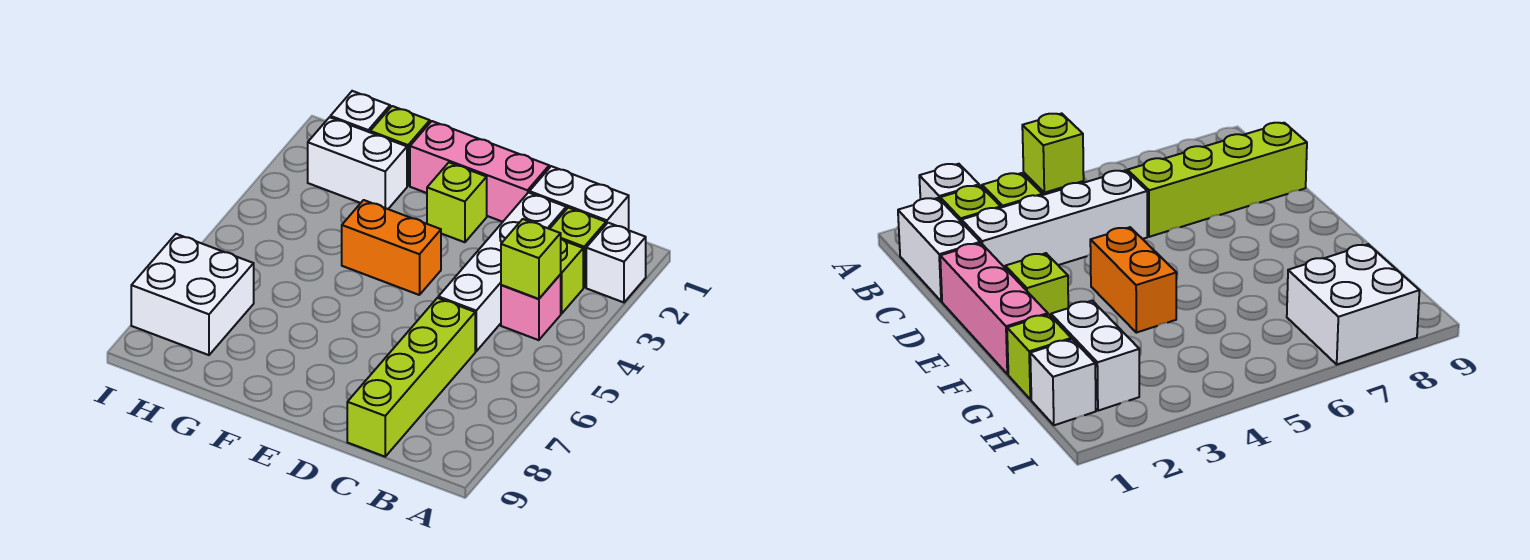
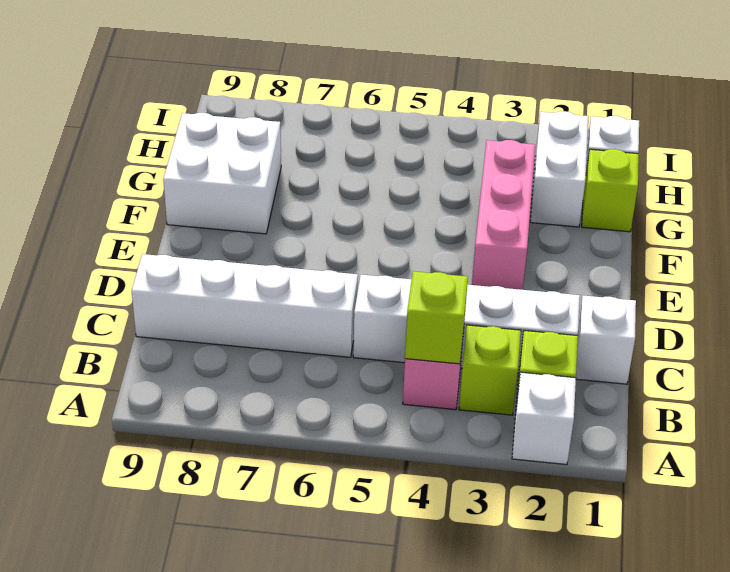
white 1x2 brick [529,166,629,230] -> white 1x1 brick [576,296,636,384]
lime 1x4 brick [347,298,475,457] -> white 1x4 brick [132,254,358,357]
pink 1x3 brick [410,121,549,222] -> pink 1x3 brick moved to [472,140,535,290]
lime 1x1 brick [427,163,487,242] -> none
orange 1x2 brick [342,200,441,295] -> none
white 2x2 brick [131,234,254,355] -> white 2x2 brick moved to [163,113,281,234]

